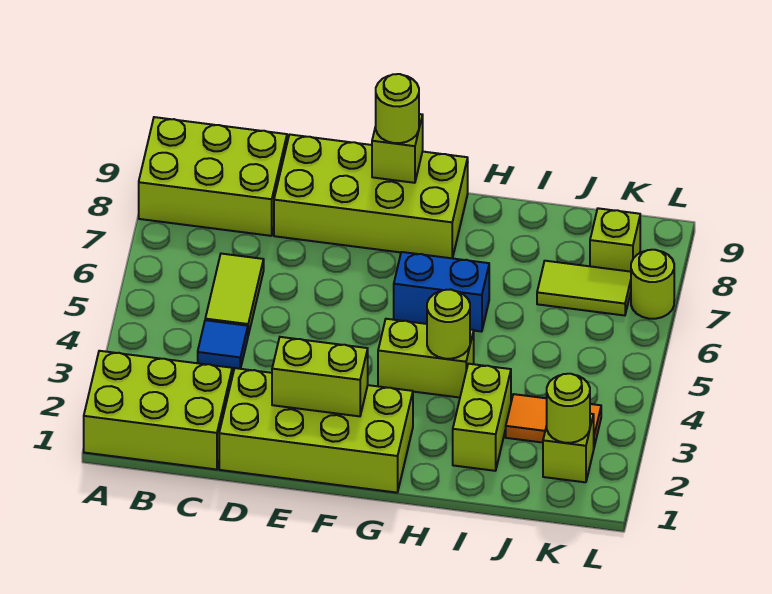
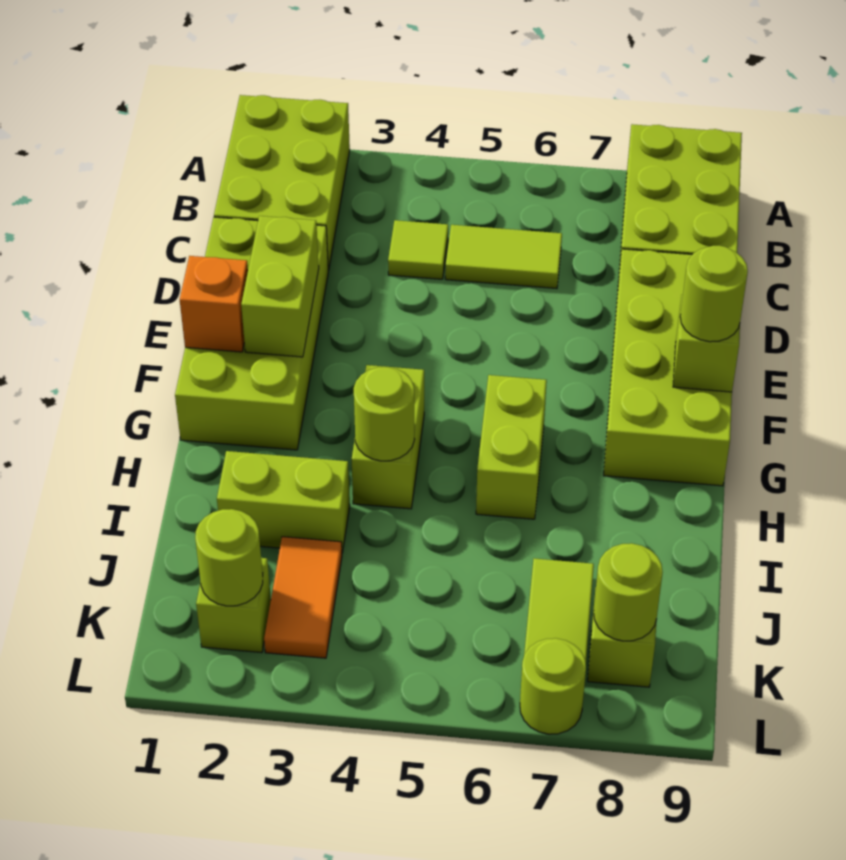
blue 1x1 tile [198,320,248,369] -> lime 1x1 tile [388,220,448,279]
none -> orange 1x1 brick [180,256,248,352]
blue 1x2 brick [394,252,489,332] -> lime 1x2 brick [476,375,547,519]
none -> lime 1x1 round brick [594,543,663,641]

